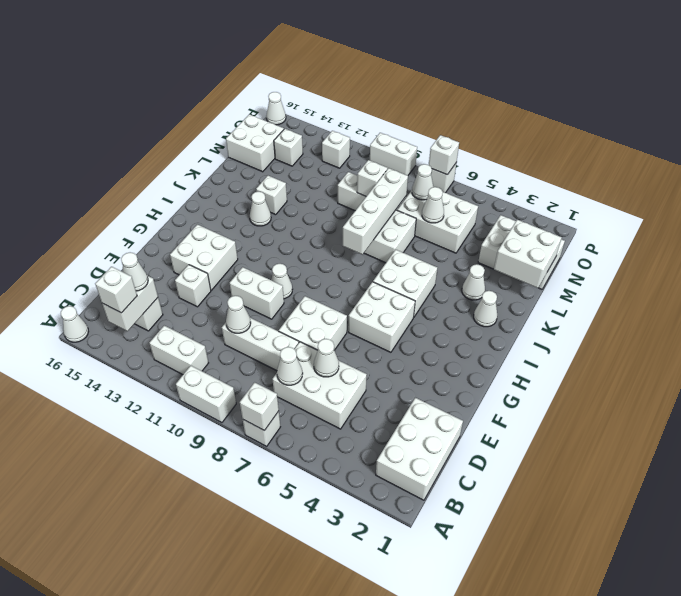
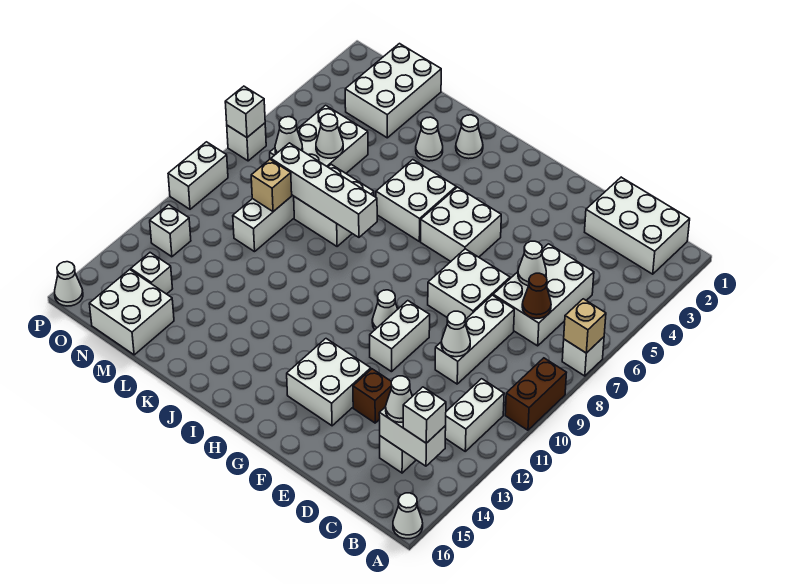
white 1x1 brick [240,382,279,431] -> tan 1x1 brick [564,299,606,353]
white 1x2 brick [176,366,236,423] -> brown 1x2 brick [505,358,566,430]
white 1x1 cone [277,347,303,385] -> brown 1x1 cone [522,273,551,318]
white 1x1 brick [175,265,211,307] -> brown 1x1 brick [353,369,391,423]
white 1x1 cone [250,192,271,226] -> none
white 1x1 brick [256,176,287,215] -> none
white 2x2 brick [494,220,562,288] -> none
white 1x1 brick [357,160,387,196] -> tan 1x1 brick [251,160,292,212]

